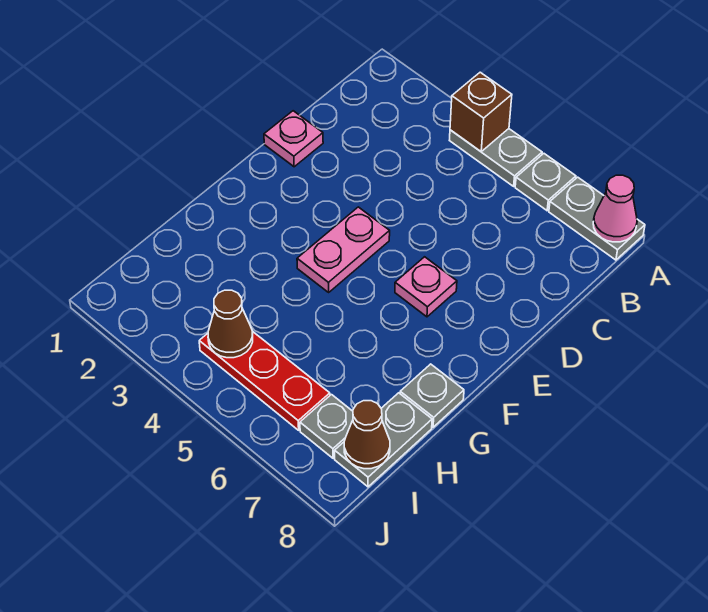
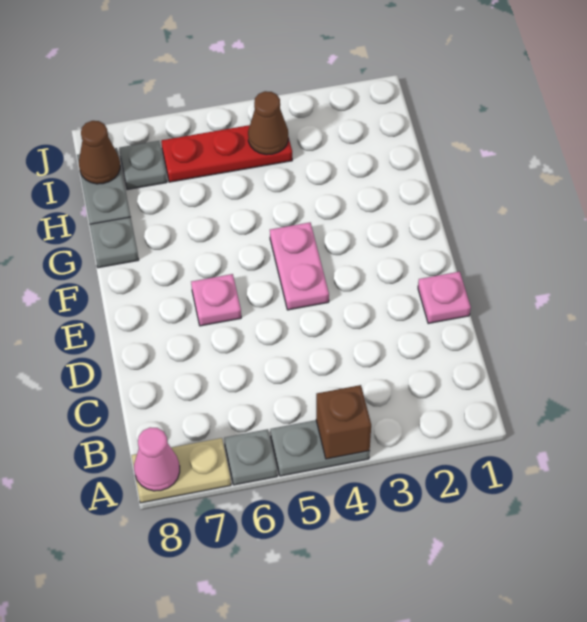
grey 1x2 plate [549,177,645,260] -> tan 1x2 plate [131,438,231,503]

